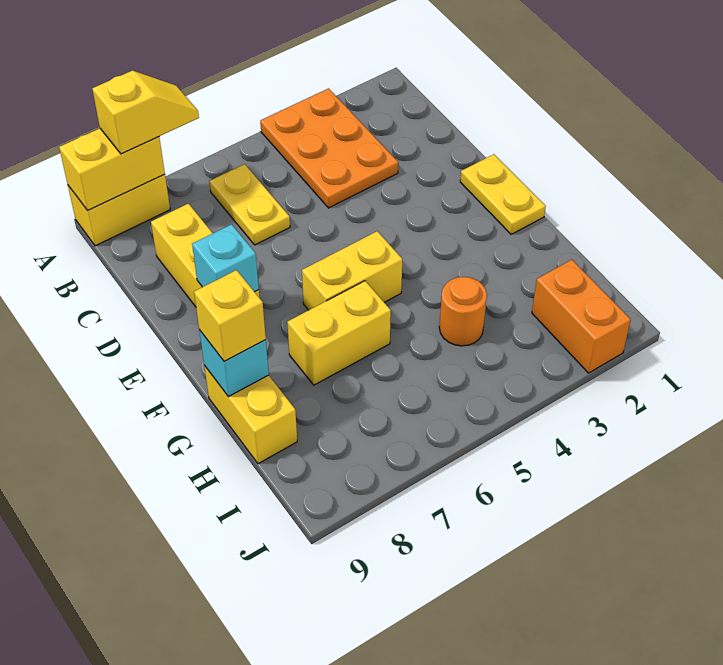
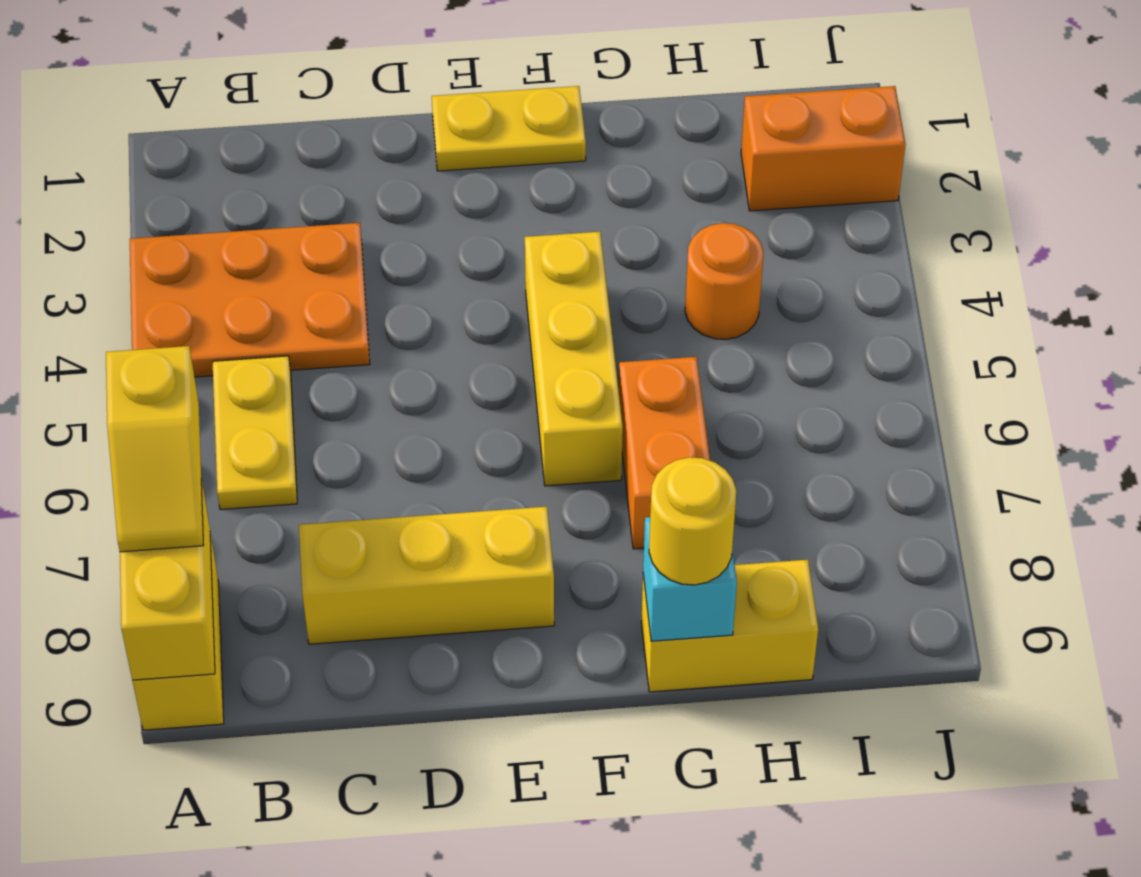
yellow 1x2 slope [92,70,199,154] -> yellow 1x2 slope turned to [106,346,203,552]
yellow 1x2 plate [209,164,290,245] -> yellow 1x2 plate turned to [213,356,297,510]
cyan 1x1 brick [192,224,259,292] -> none
yellow 1x2 brick [302,231,402,310] -> yellow 1x3 brick [525,232,623,486]
yellow 1x2 brick [287,281,391,385] -> orange 1x2 brick [619,357,710,549]
yellow 1x1 brick [194,270,266,361] -> yellow 1x1 round brick [649,457,736,585]

